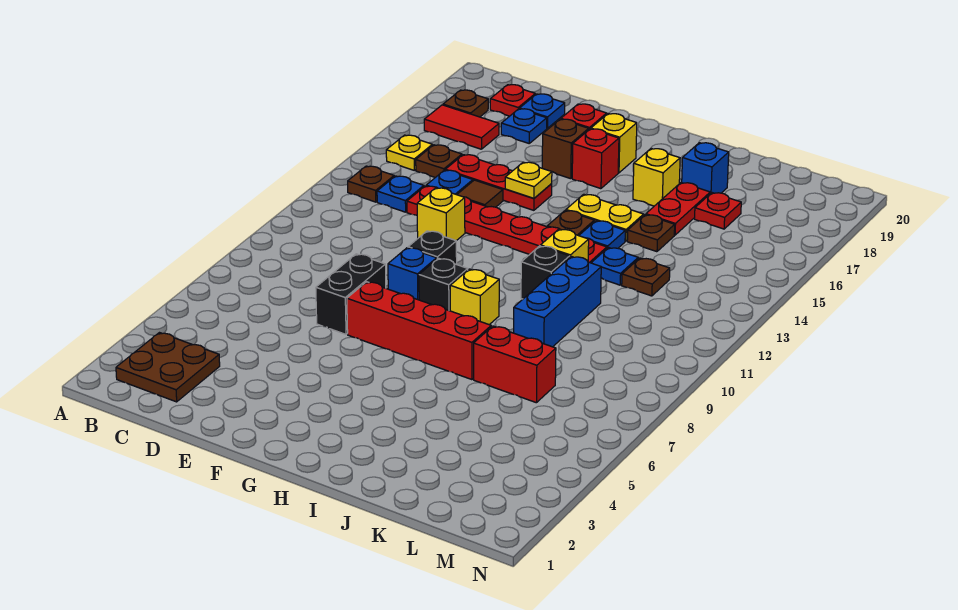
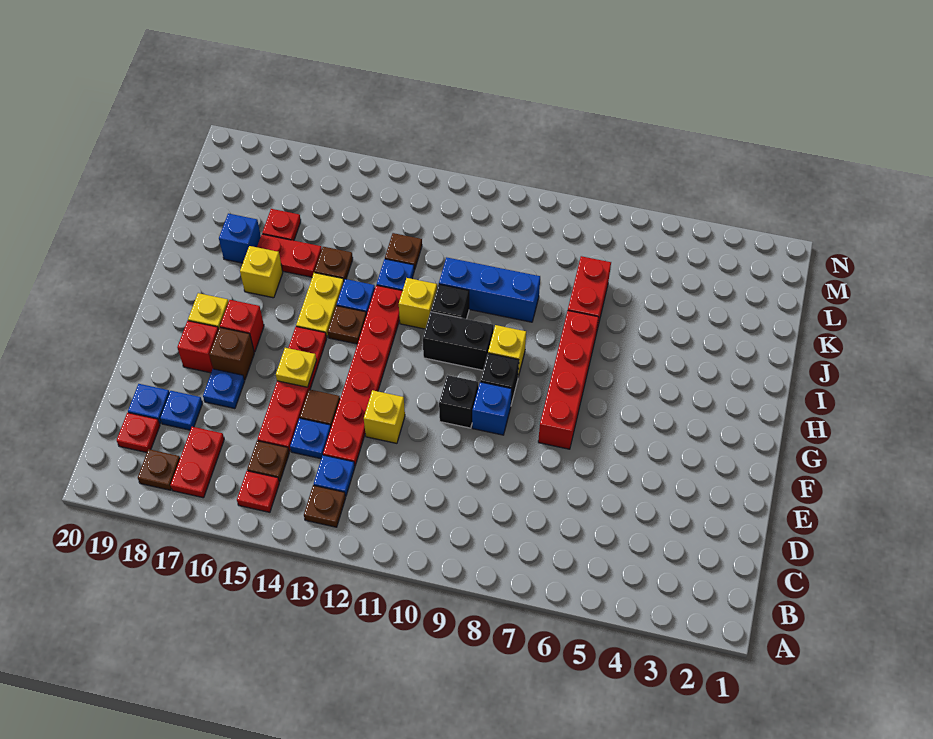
brown 2x2 plate [116,333,220,402] -> none
yellow 1x1 plate [386,135,432,170] -> red 1x1 plate [237,471,279,512]
red 1x2 tile [424,105,499,149] -> red 1x2 plate [171,427,224,498]
red 1x3 plate [445,155,552,210] -> red 1x4 plate [257,327,327,452]
black 1x2 brick [316,254,386,334] -> black 1x2 brick moved to [423,312,494,370]
none -> blue 1x1 plate [203,369,245,409]

